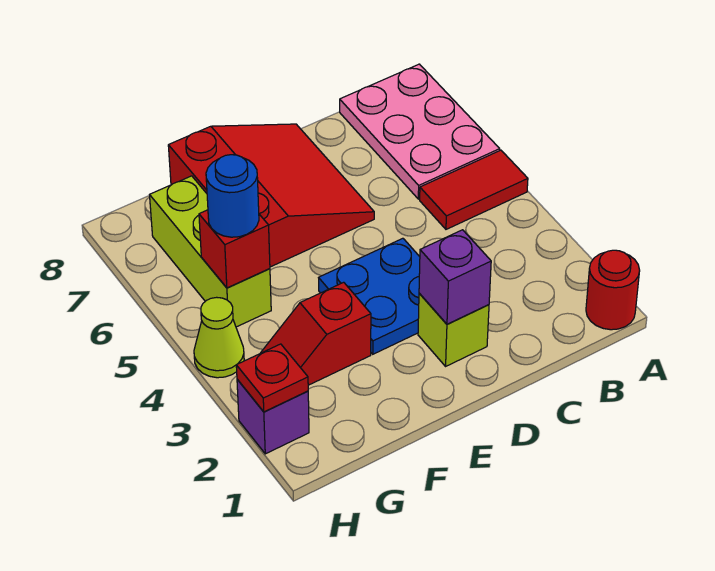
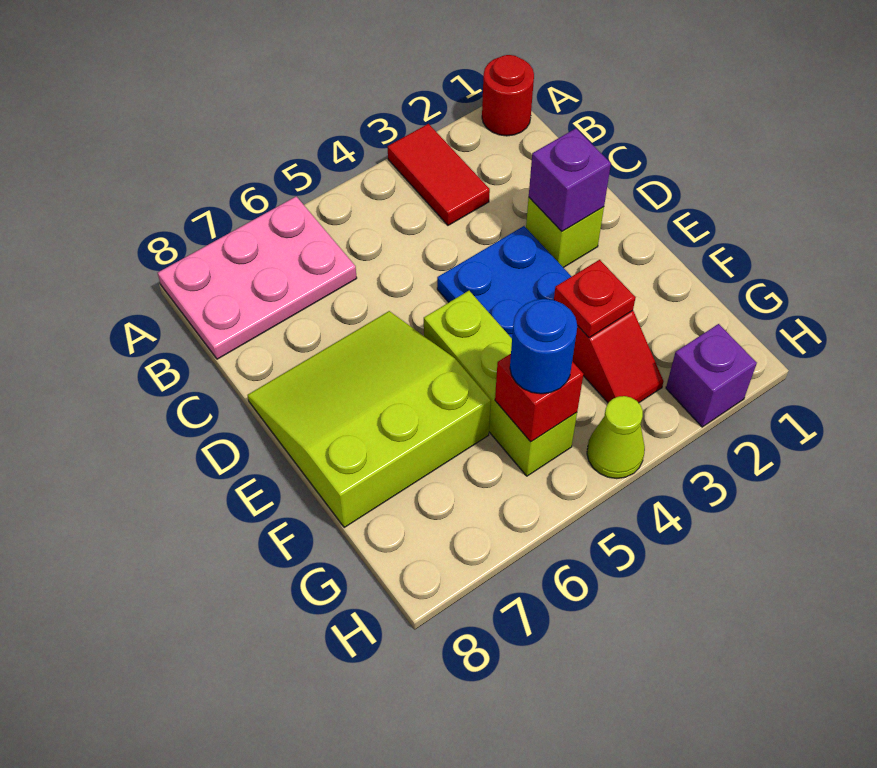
red 1x2 tile [420,150,528,229] -> red 1x2 tile moved to [388,124,490,225]
red 3x3 slope [168,124,374,267] -> lime 3x3 slope [247,311,491,527]
lime 1x3 brick [150,176,271,327] -> lime 1x3 brick turned to [424,291,577,476]
red 1x1 plate [236,344,308,412] -> red 1x1 plate moved to [554,260,636,338]

